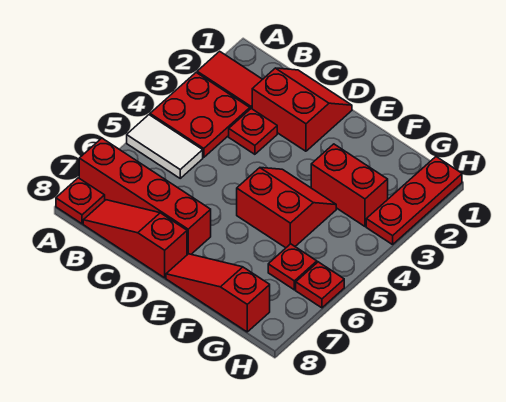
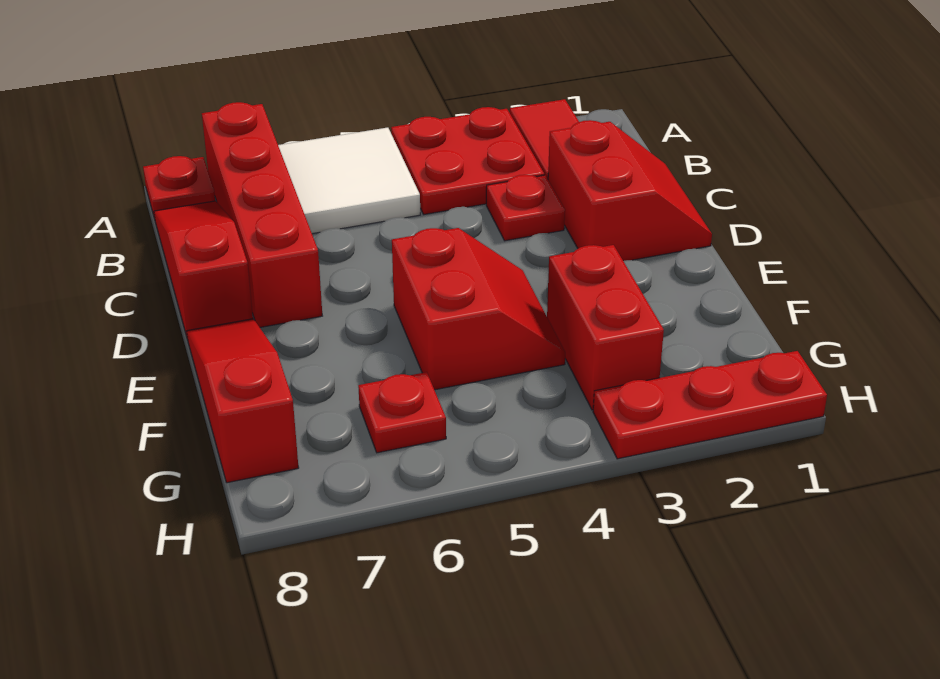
white 1x2 tile [127,115,203,178] -> white 2x2 tile [278,128,420,234]
red 1x1 plate [296,262,344,308] -> none

